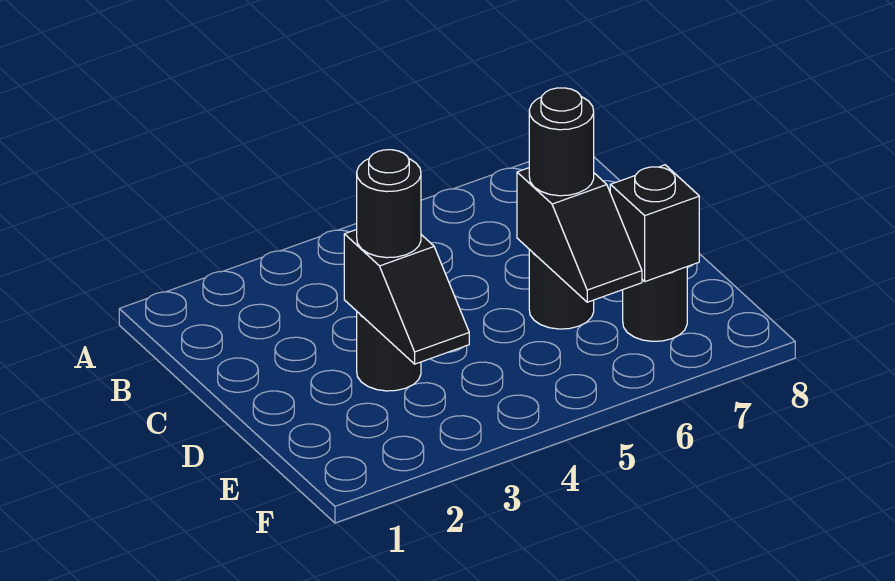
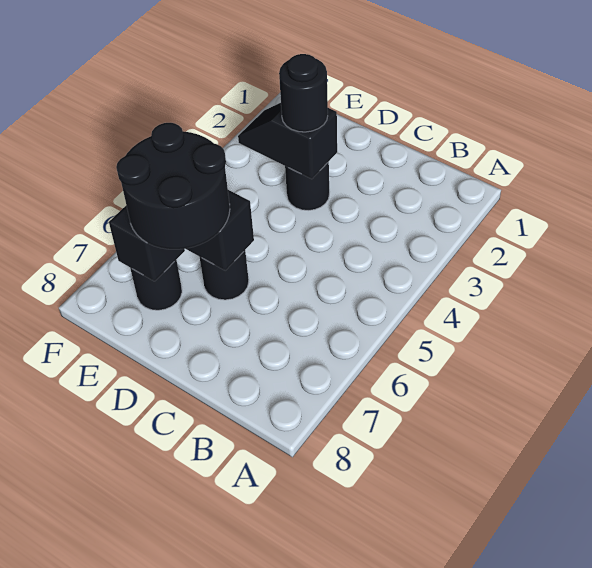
black 1x1 round brick [529,88,594,196] -> black 2x2 round brick [116,123,230,249]

